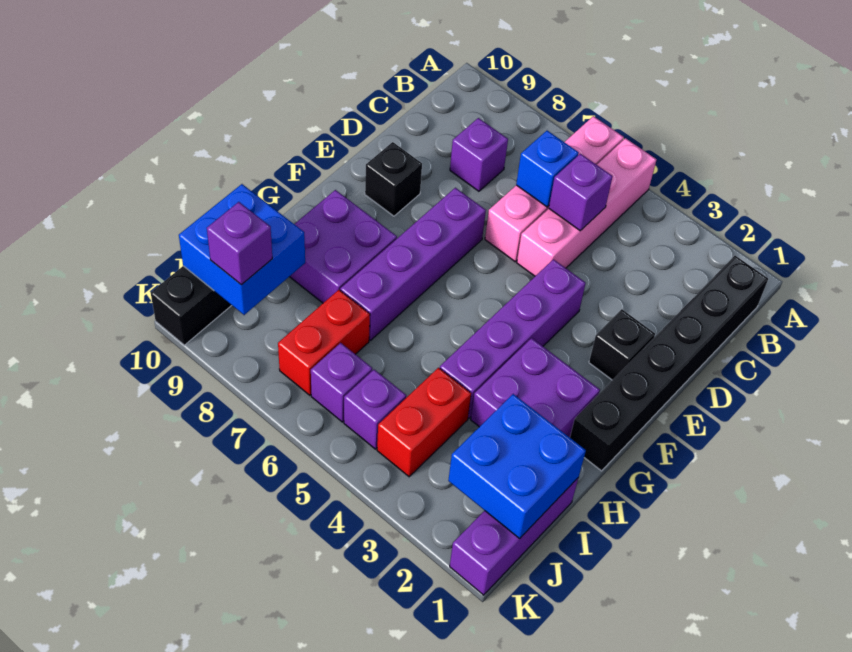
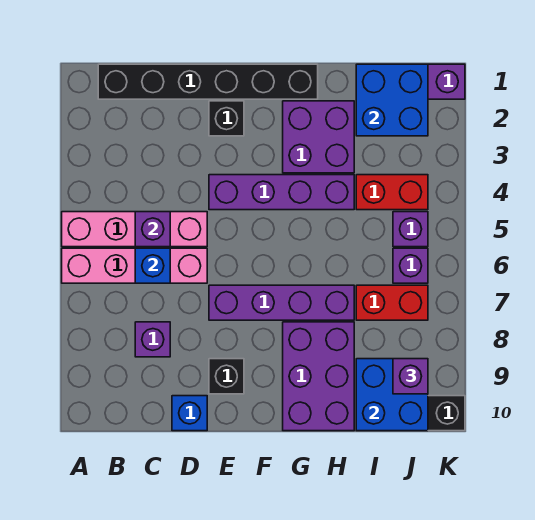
none -> blue 1x1 brick [172,396,207,431]
purple 2x2 brick [289,190,397,303] -> purple 2x3 brick [283,322,354,431]

